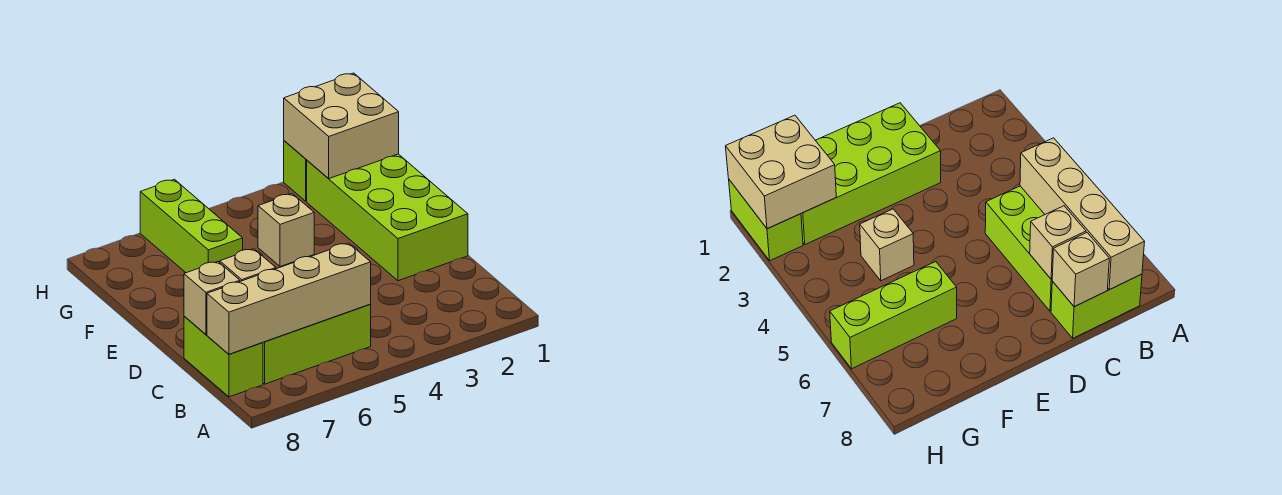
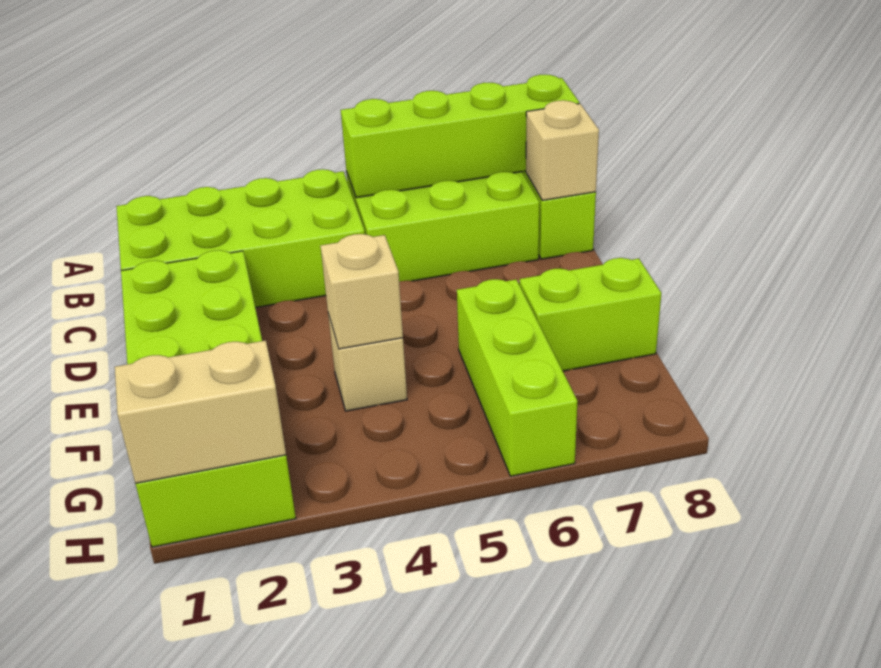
none -> lime 2x4 brick [116,169,365,307]
tan 1x4 brick [207,243,371,354] -> lime 1x4 brick [341,75,579,198]
tan 1x1 brick [220,249,276,281] -> tan 1x1 brick moved to [321,234,403,349]
none -> lime 1x2 brick [519,258,661,371]
tan 2x2 brick [284,73,399,179] -> tan 1x2 brick [115,340,286,483]

